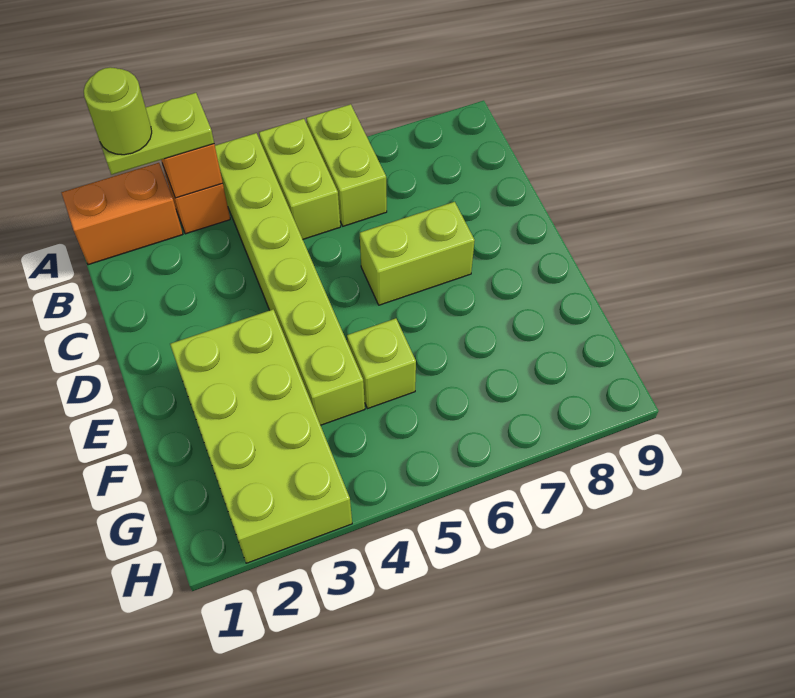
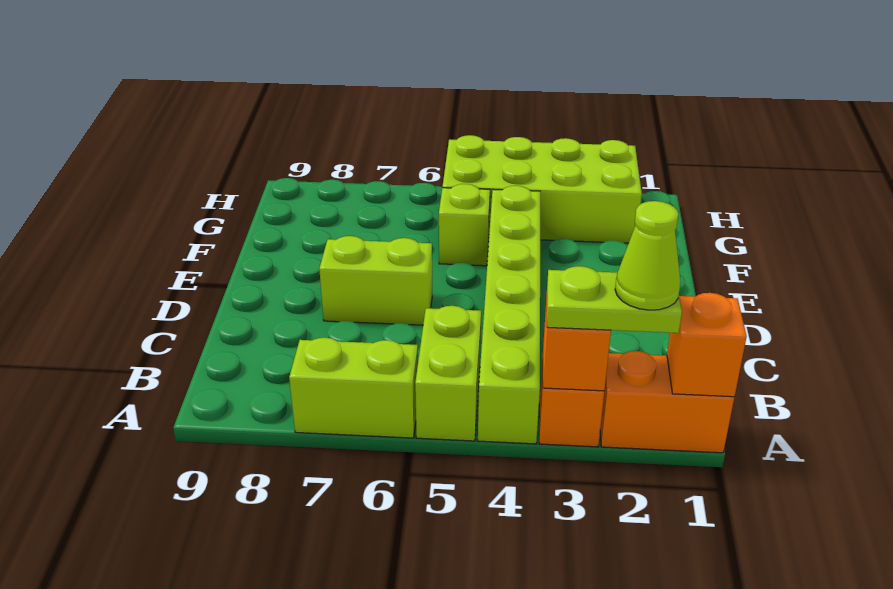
none -> orange 1x1 brick [667,293,747,397]
lime 1x1 round brick [84,67,152,155] -> lime 1x1 cone [615,201,681,310]
lime 1x2 brick [306,104,387,226] -> lime 1x2 brick turned to [289,338,418,438]
lime 2x4 brick [170,309,352,563] -> lime 2x4 brick turned to [442,135,642,243]

